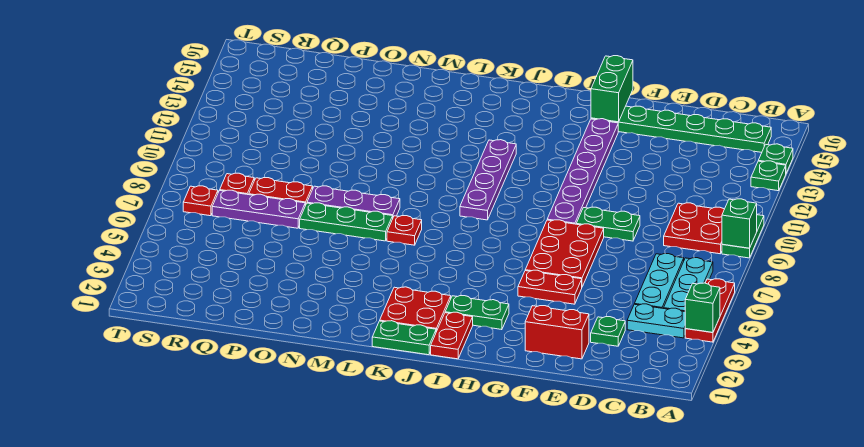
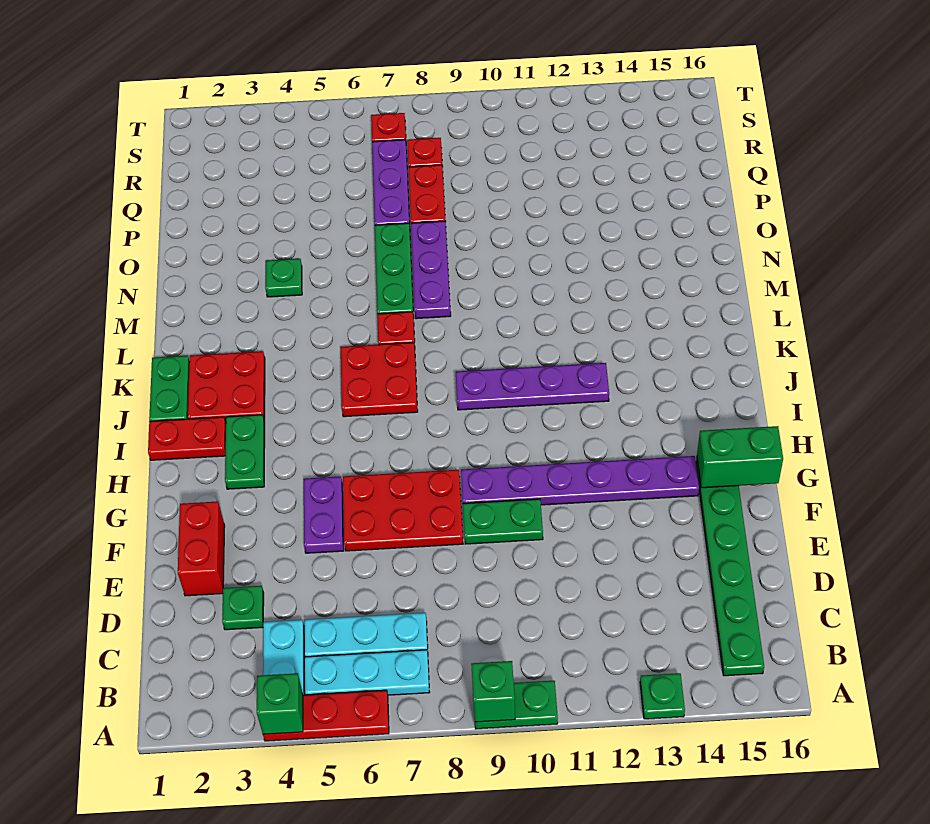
green 1x1 plate [758,144,793,173] -> green 1x1 plate moved to [266,259,302,297]
red 2x2 plate [664,203,724,254] -> red 2x2 plate moved to [341,343,418,417]
green 1x2 plate [576,207,640,241] -> green 1x2 plate turned to [463,499,543,544]
red 1x2 plate [518,270,582,304] -> purple 1x2 plate [304,476,344,553]

